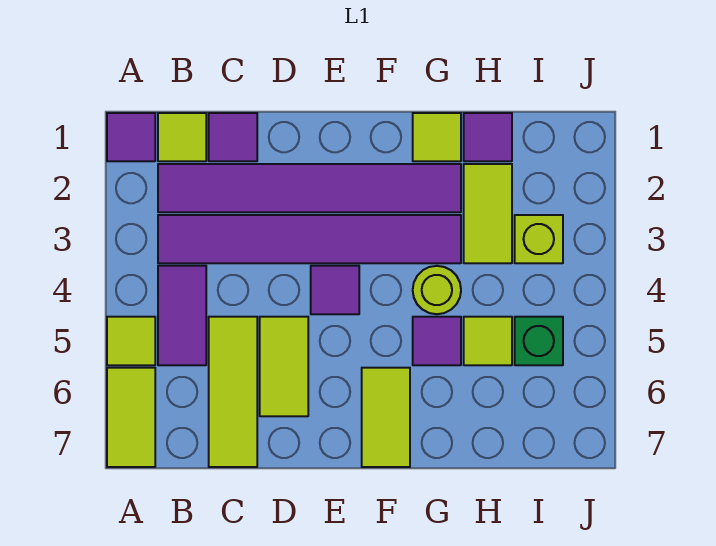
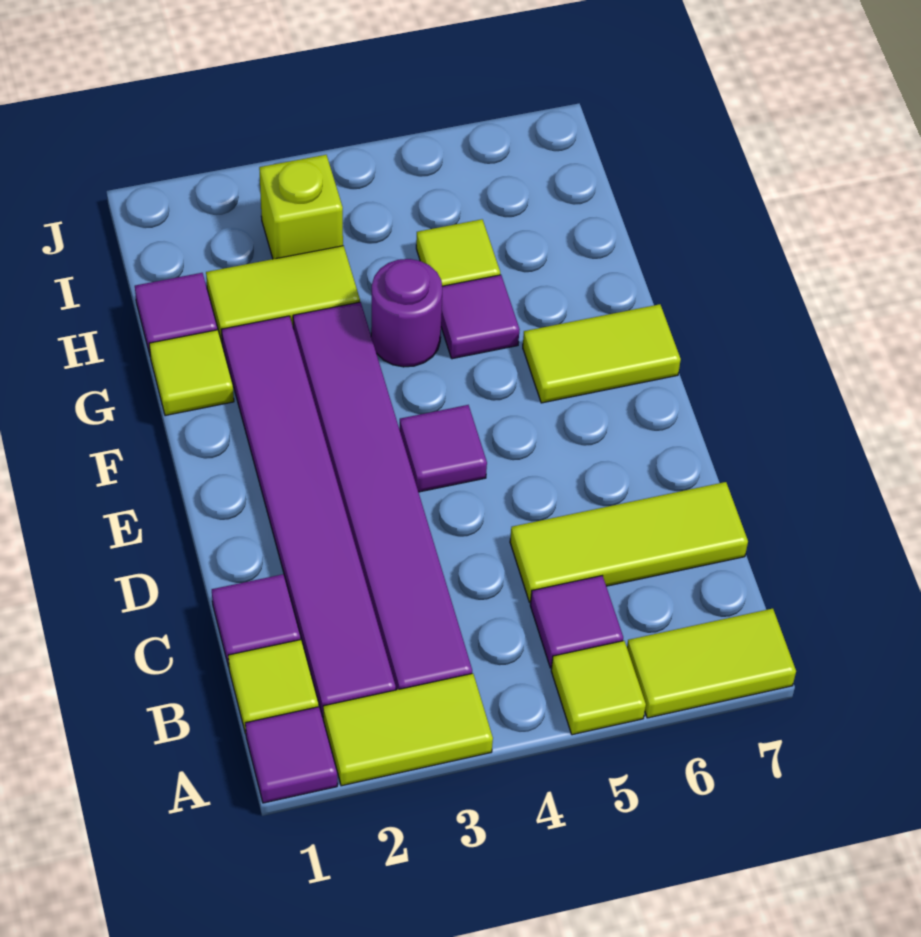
purple 1x2 tile [158,266,206,365] -> purple 1x1 tile [530,576,623,668]
lime 1x2 tile [260,317,308,416] -> lime 1x2 tile moved to [323,673,493,786]
lime 1x1 round brick [413,266,461,314] -> purple 1x1 round brick [371,259,442,367]
green 1x1 brick [515,317,563,365] -> none

